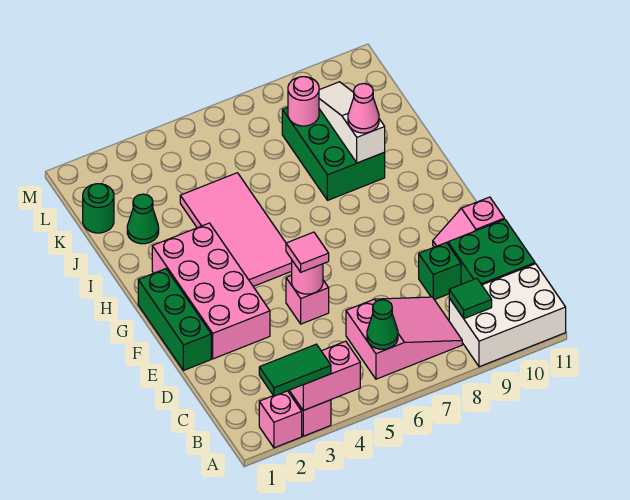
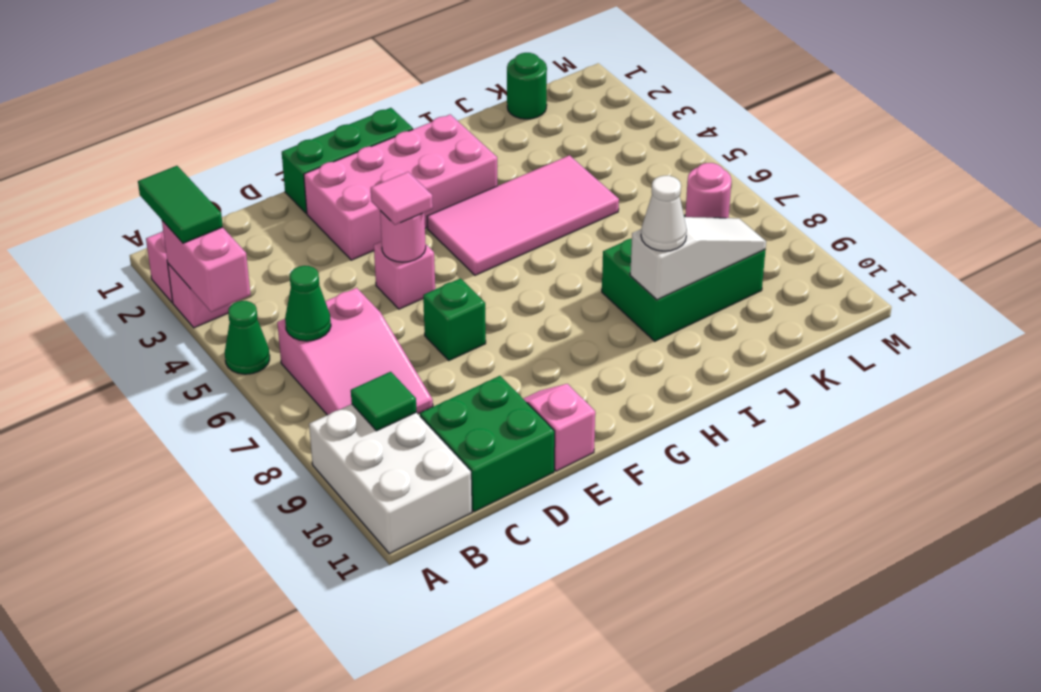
green 1x1 brick [419,243,461,300] -> green 1x1 brick moved to [423,278,486,360]
pink 1x1 cone [348,84,379,133] -> white 1x1 cone [641,176,687,251]
green 1x1 cone [127,194,159,244] -> green 1x1 cone moved to [225,301,270,374]

